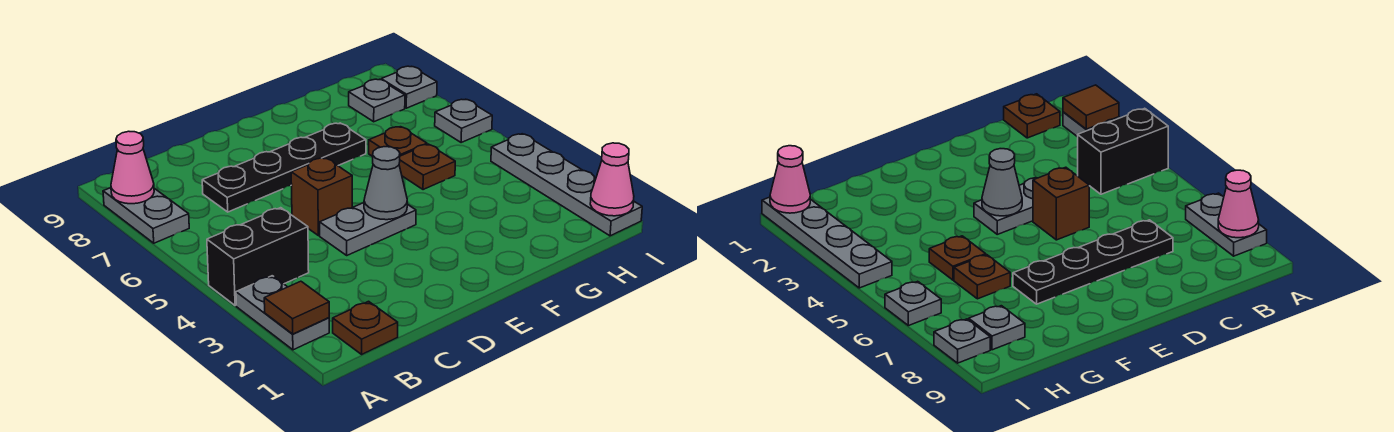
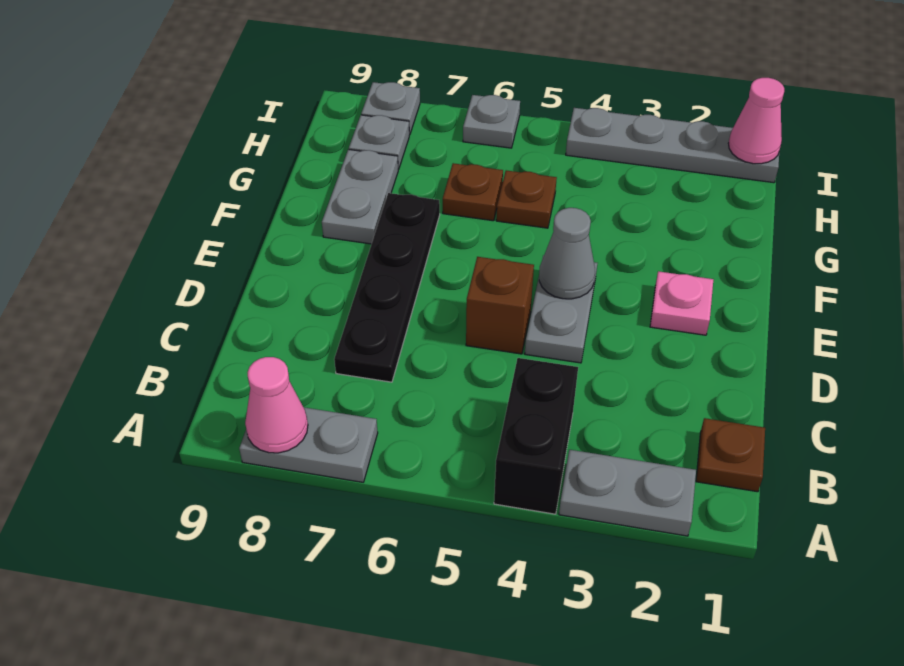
brown 1x1 tile [264,281,329,334] -> none
none -> pink 1x1 plate [650,271,713,335]
none -> grey 1x2 plate [322,149,398,244]

